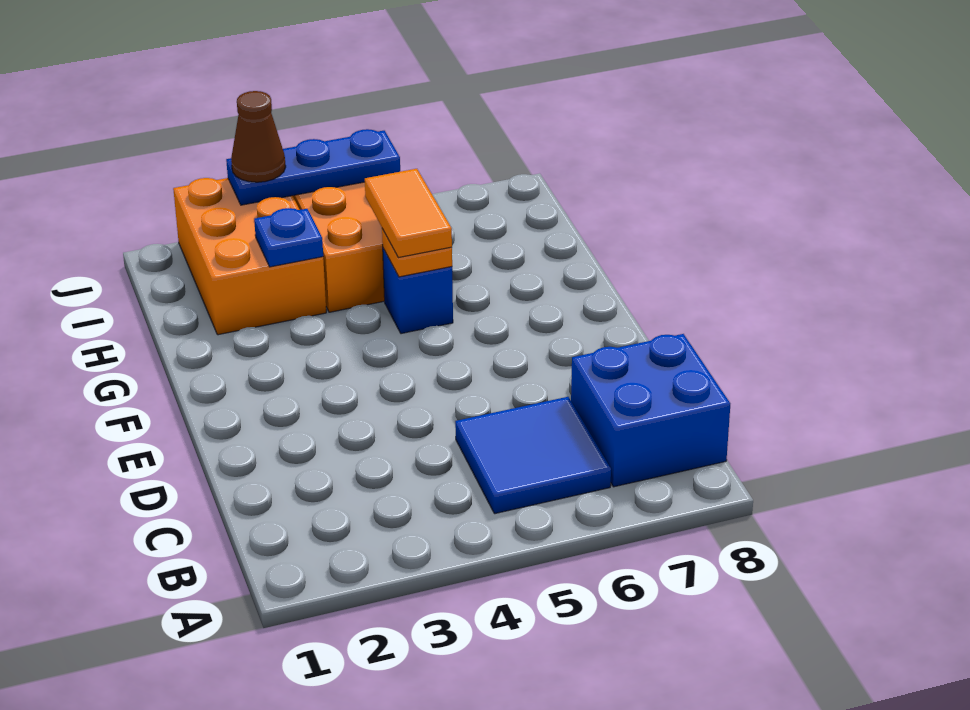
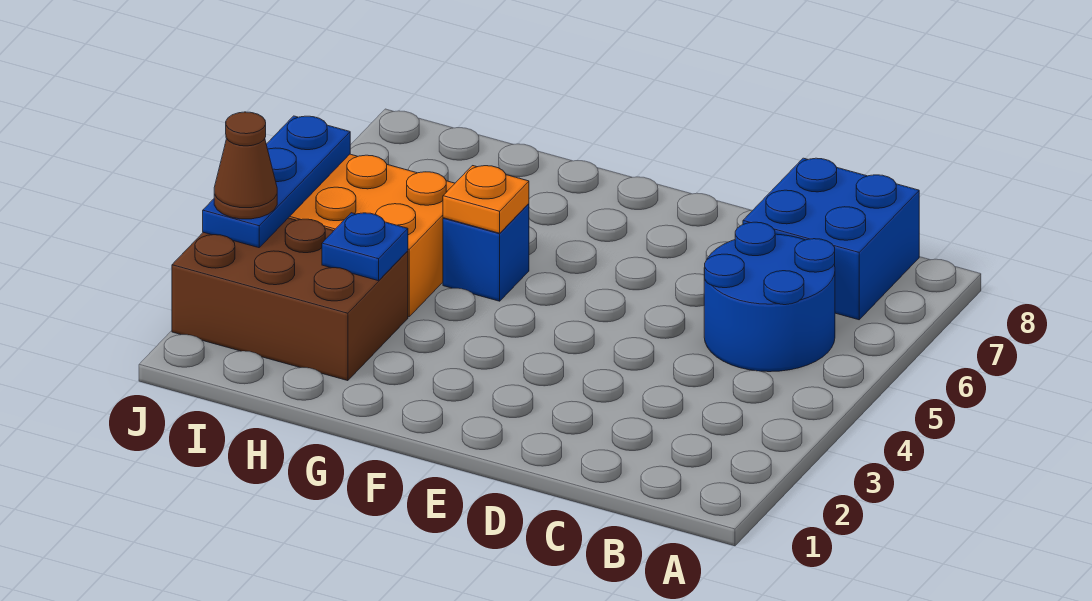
blue 2x2 tile [455,397,611,514] -> blue 2x2 round brick [704,222,835,372]
orange 1x2 tile [365,169,452,258] -> none
orange 2x3 brick [173,178,326,335] -> brown 2x3 brick [172,218,408,381]

